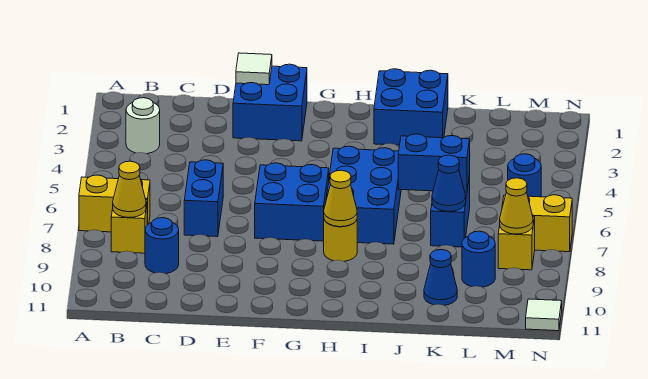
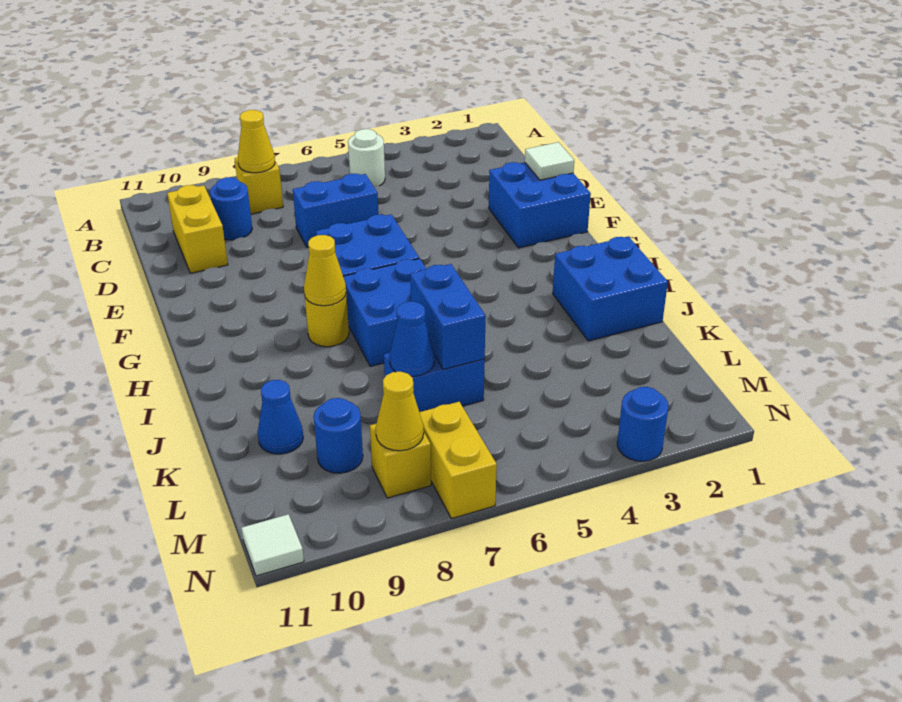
yellow 1x2 brick [79,175,150,232] -> yellow 1x2 brick moved to [167,185,228,273]
white 1x1 round brick [126,98,160,154] -> white 1x1 round brick moved to [348,129,385,187]
blue 2x3 brick [326,146,401,244] -> blue 2x2 brick [343,259,426,366]
blue 1x1 round brick [508,154,541,197] -> blue 1x1 round brick moved to [617,387,668,461]

